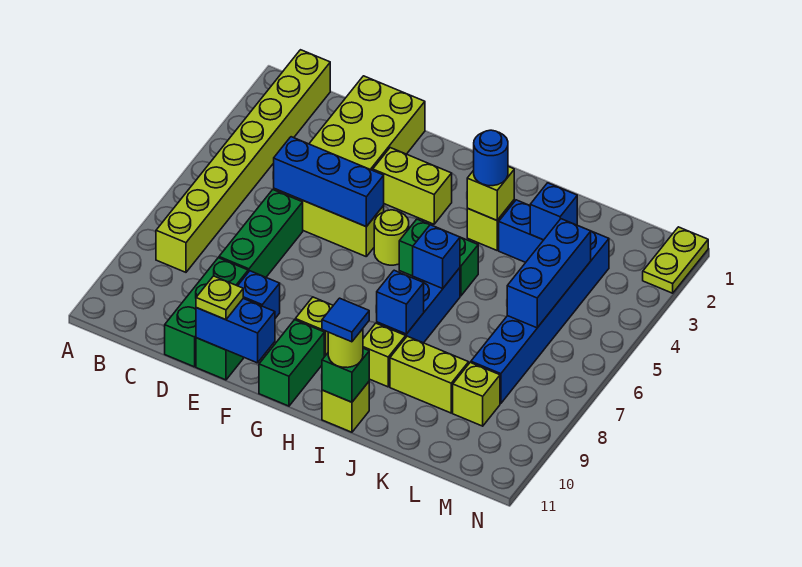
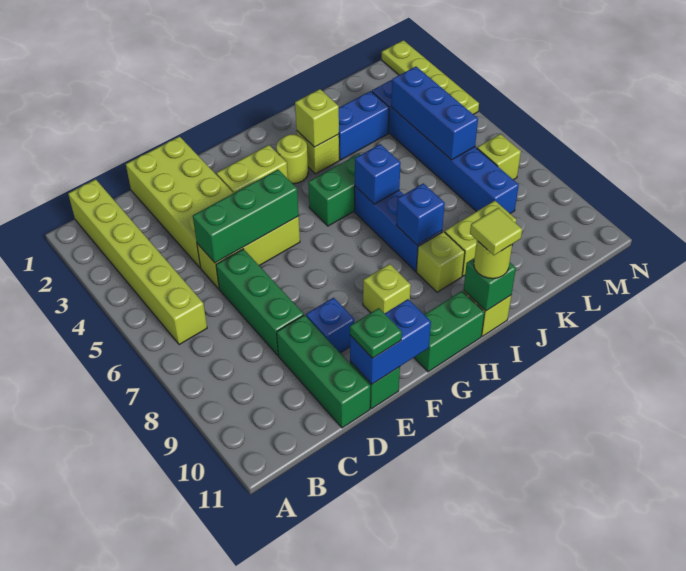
lime 1x8 brick [156,50,330,272] -> lime 1x6 brick [68,179,207,345]
blue 1x3 brick [274,137,384,227] -> green 1x3 brick [193,170,299,263]
lime 1x1 plate [196,276,243,320] -> green 1x1 plate [350,308,402,358]
lime 1x1 round brick [374,210,409,265] -> lime 1x1 round brick moved to [276,134,308,184]
green 1x2 brick [259,320,324,406] -> green 1x2 brick turned to [414,291,484,372]
blue 1x1 round brick [474,130,508,186] -> none
blue 1x1 tile [322,298,369,342] -> lime 1x1 tile [470,208,522,255]
blue 1x1 brick [530,183,577,240] -> none
lime 1x1 brick [453,363,500,426] -> lime 1x1 brick moved to [477,134,521,180]
lime 1x2 plate [643,227,708,293] -> lime 1x4 plate [382,40,479,114]

